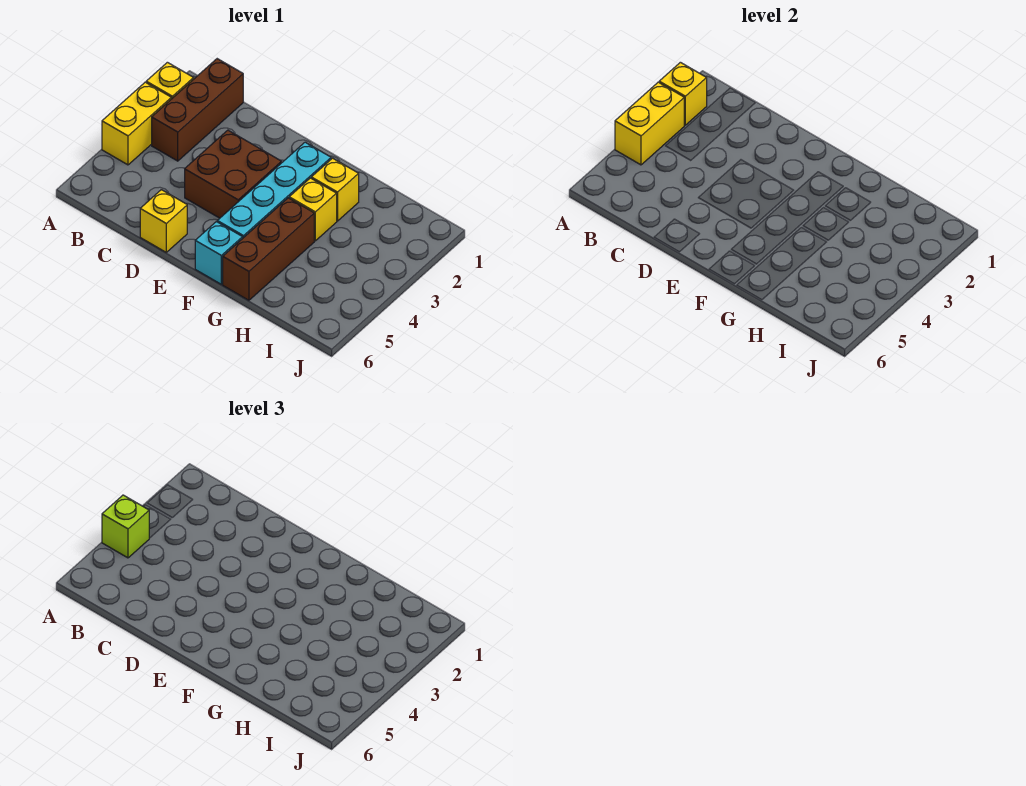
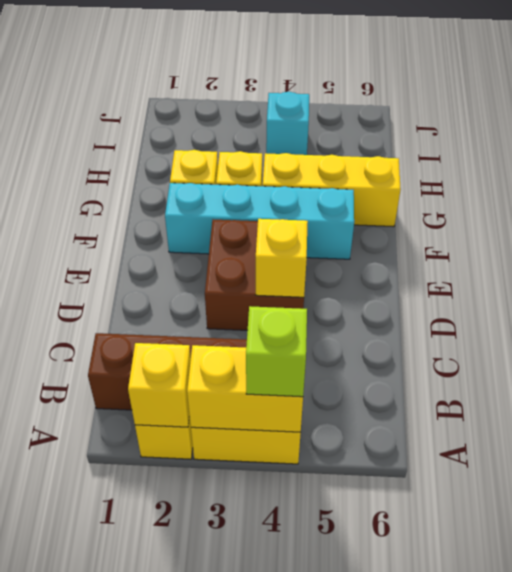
yellow 1x1 brick [140,190,187,252] -> yellow 1x1 brick moved to [256,219,308,297]
cyan 1x1 brick [195,222,243,284] -> cyan 1x1 brick moved to [266,92,309,155]
brown 1x3 brick [223,198,314,300] -> yellow 1x3 brick [263,153,401,227]

